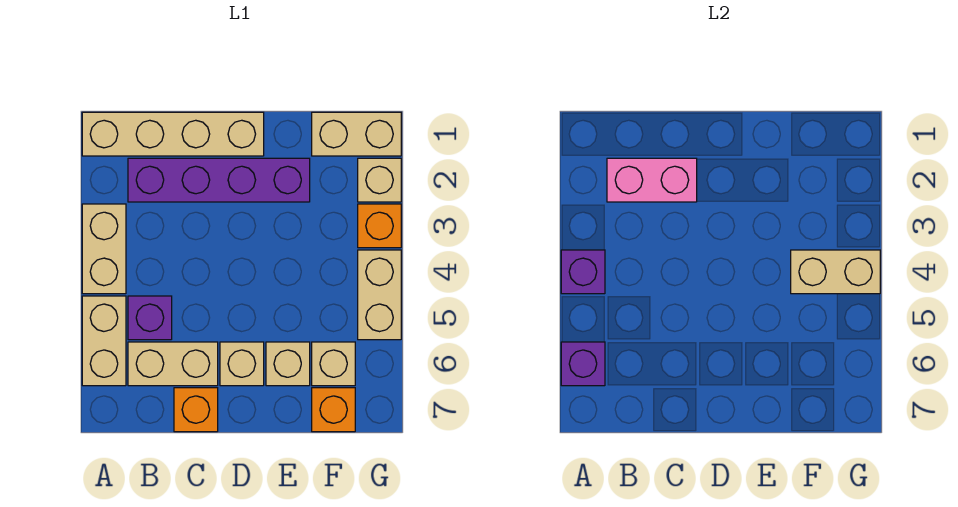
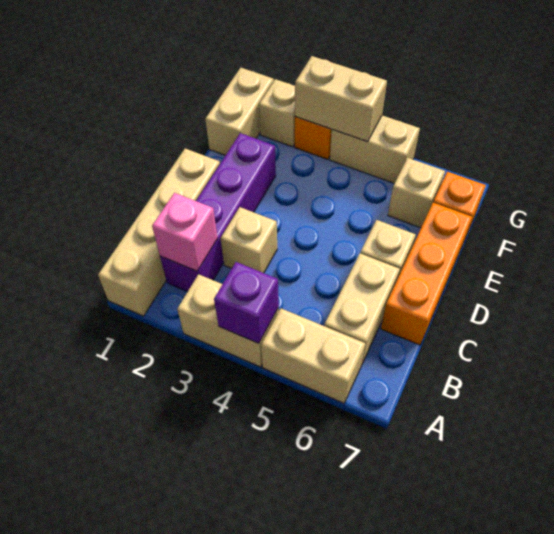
purple 1x1 brick [561,342,605,386] -> none
pink 1x2 brick [607,158,697,202] -> pink 1x1 brick [152,193,218,271]
purple 1x1 brick [128,296,172,340] -> none
orange 1x1 brick [174,388,218,432] -> orange 1x3 brick [381,203,472,345]
tan 1x1 brick [266,342,310,386] -> tan 1x1 brick moved to [221,207,277,273]
tan 1x2 brick [791,250,880,294] -> tan 1x2 brick turned to [295,56,387,142]

